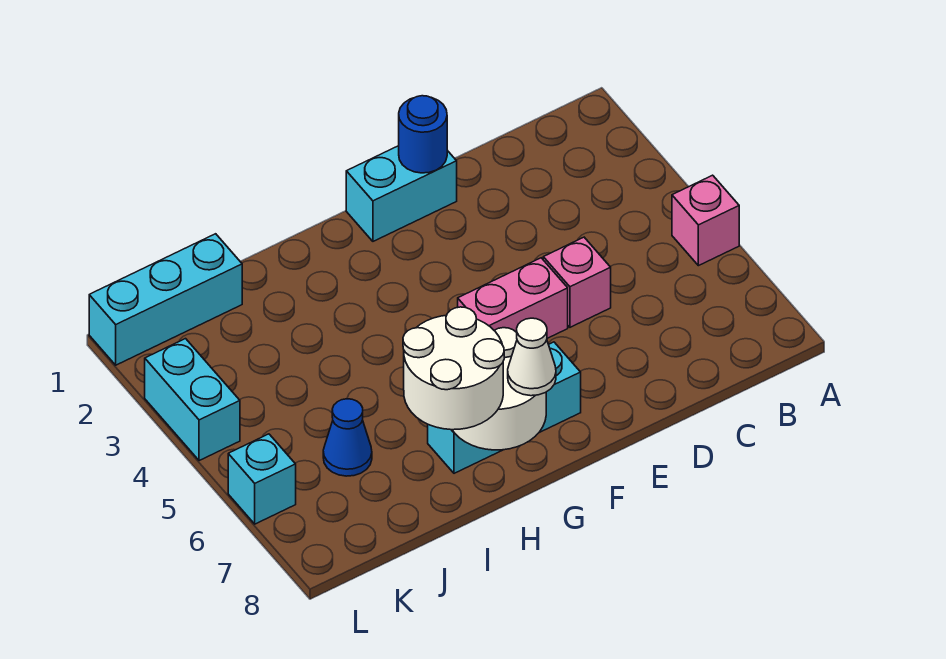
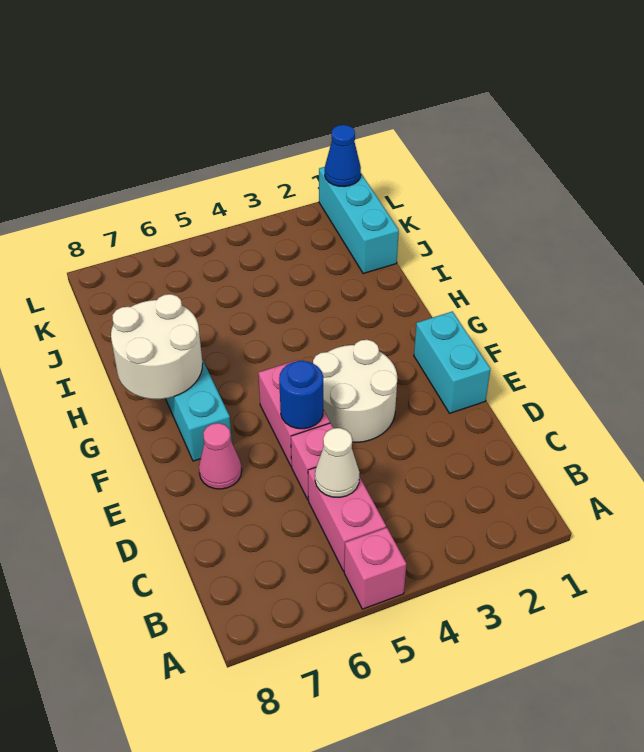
none -> pink 1x2 brick [308,467,386,571]
blue 1x1 round brick [399,96,447,173] -> blue 1x1 round brick moved to [279,361,323,429]
none -> pink 1x1 cone [199,423,242,489]
white 1x1 cone [508,318,556,396] -> white 1x1 cone moved to [315,428,360,497]
white 2x2 round brick [403,307,504,430] -> white 2x2 round brick moved to [313,340,397,442]
blue 1x1 cone [323,399,372,476] -> blue 1x1 cone moved to [325,125,361,187]
cyan 1x2 brick [145,339,240,461] -> none
cyan 1x1 brick [228,434,296,524] -> none

